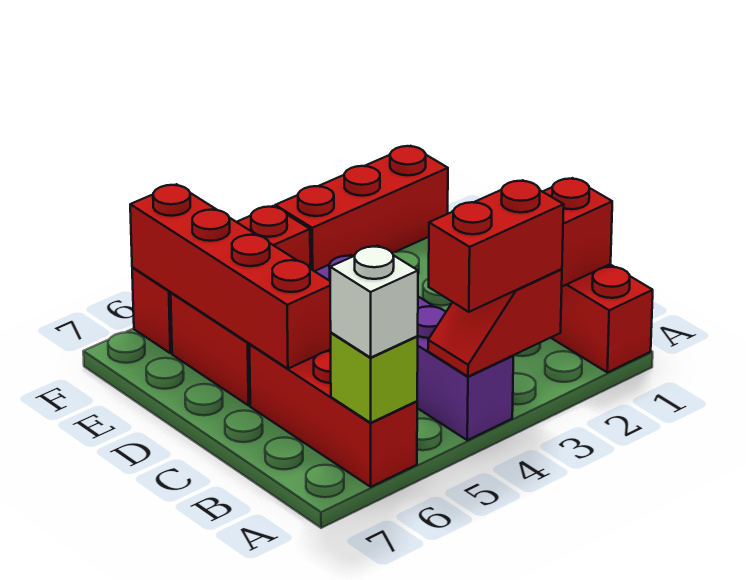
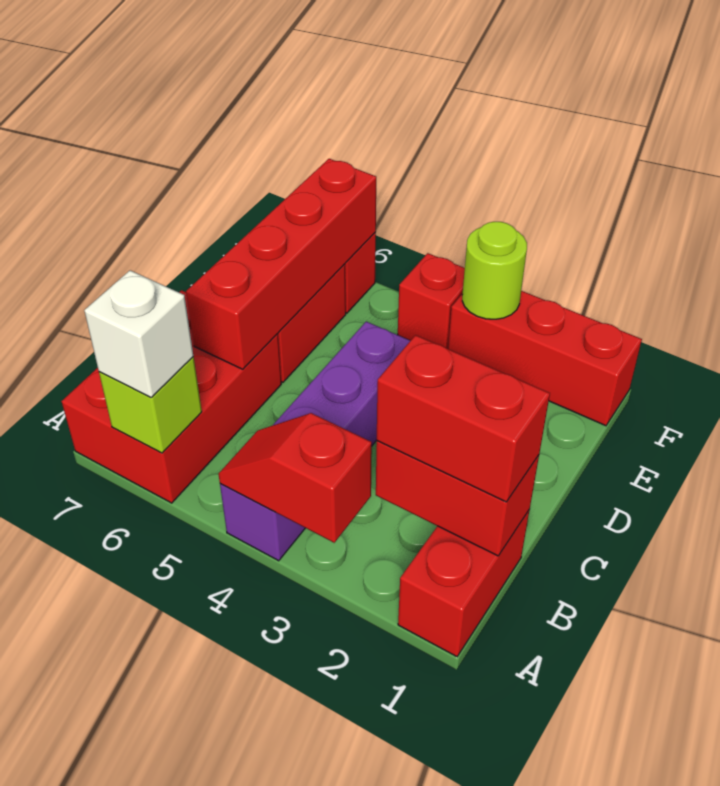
red 1x2 brick [429,180,564,312] -> red 1x2 brick moved to [377,335,550,502]
red 1x3 brick [250,344,417,487] -> red 2x3 brick [62,290,281,503]
none -> lime 1x1 round brick [462,222,527,319]

